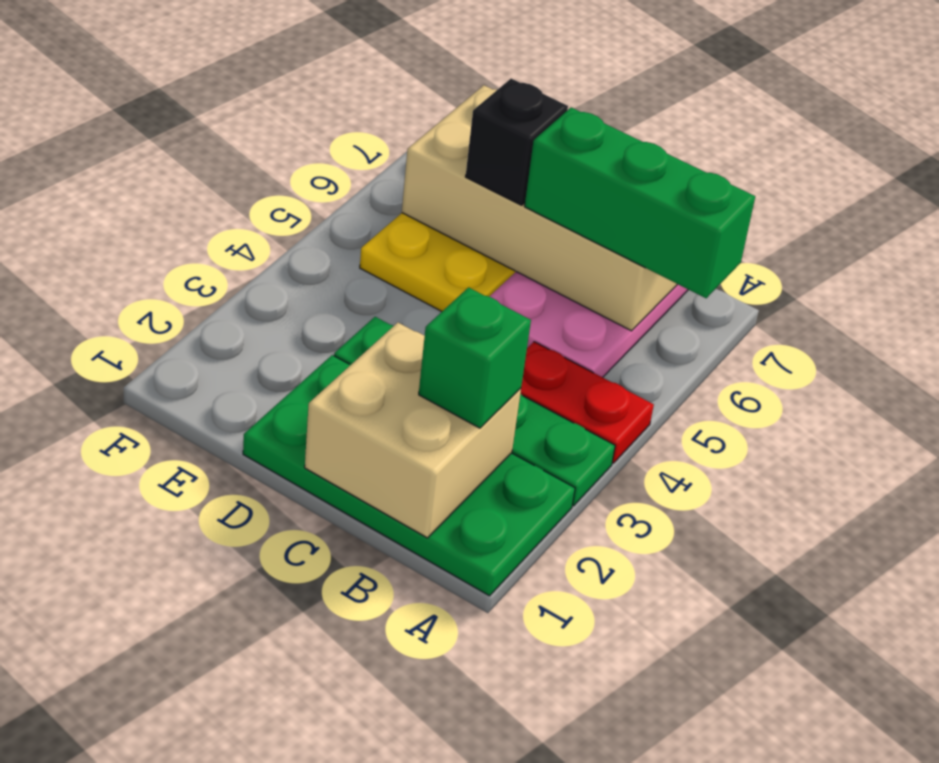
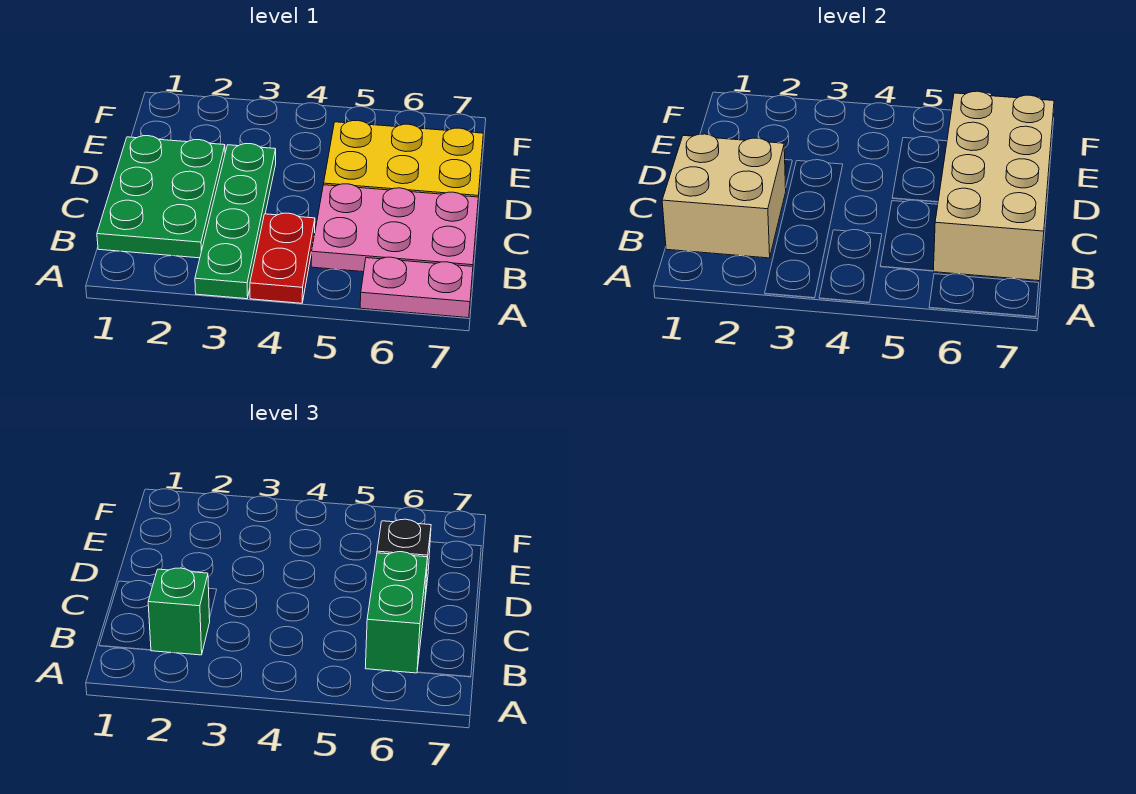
green 2x4 plate [243,355,575,596] -> green 2x3 plate [97,136,225,258]
none -> pink 1x2 plate [360,257,473,318]
green 1x3 brick [525,108,755,298] -> green 1x2 brick [365,552,428,673]

